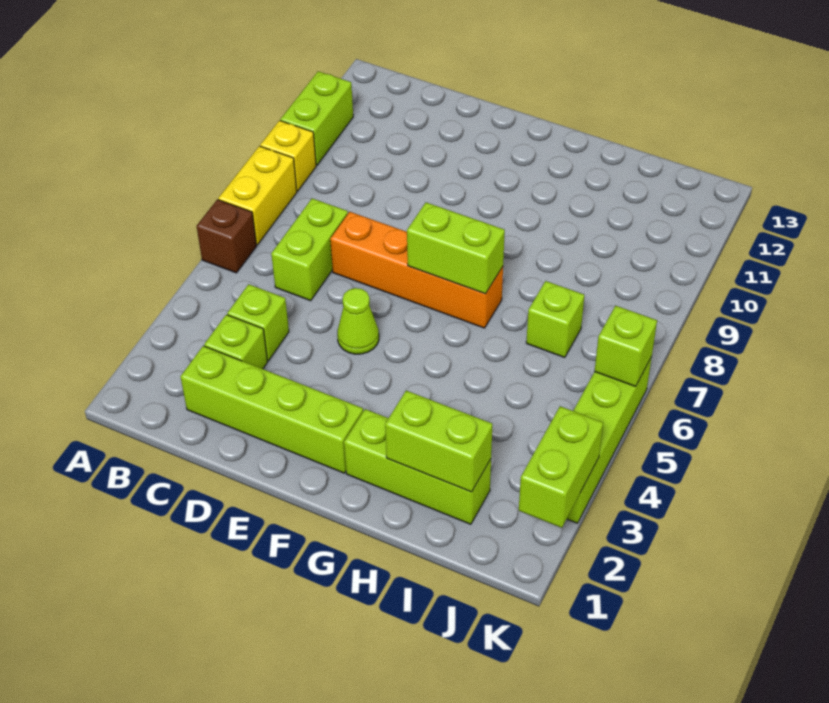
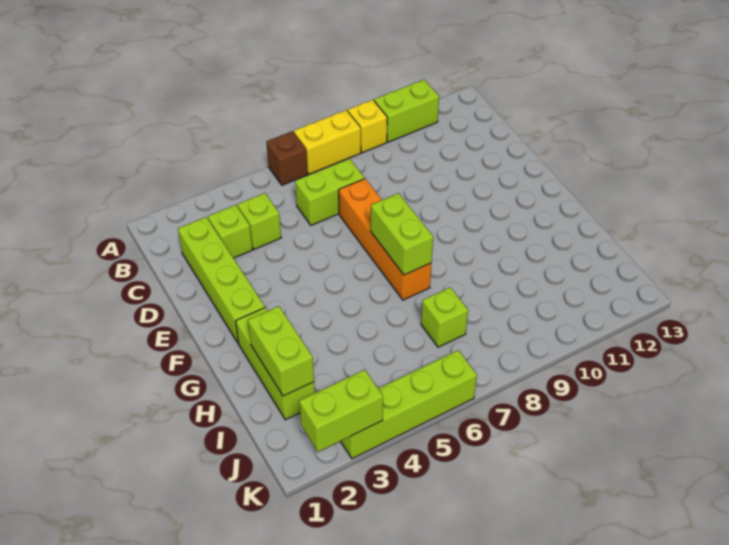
lime 1x1 cone [337,288,379,354] -> none
lime 1x1 brick [595,306,657,386] -> none

